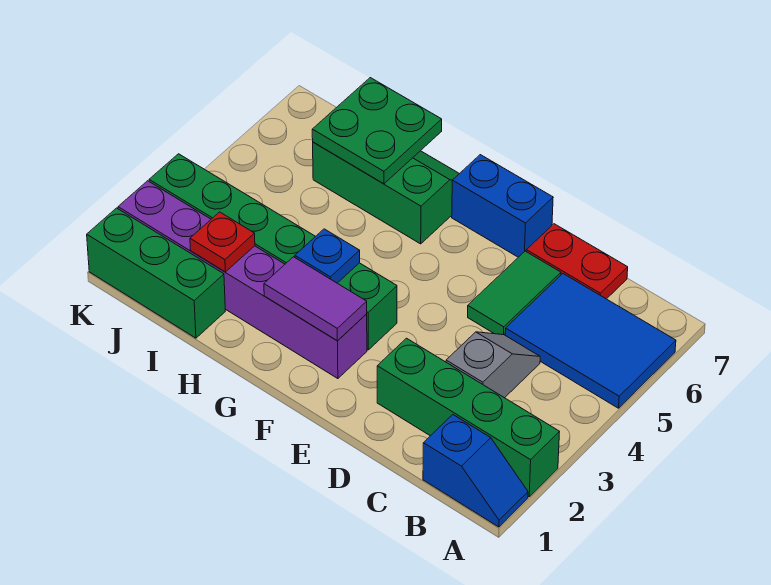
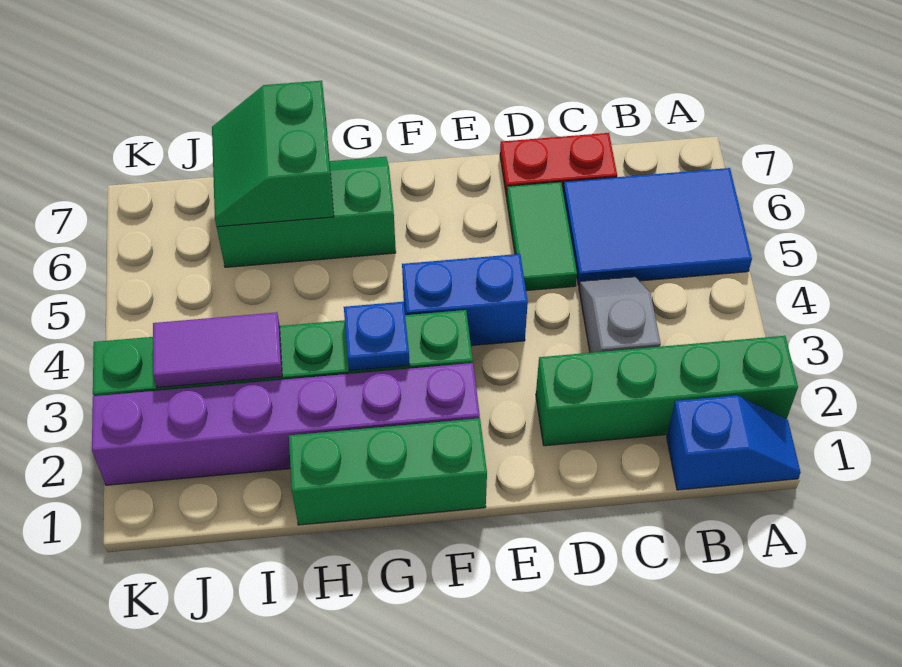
blue 1x2 brick [452,155,553,257] -> blue 1x2 brick moved to [402,254,528,346]
purple 1x2 tile [264,257,367,341] -> purple 1x2 tile moved to [153,312,282,388]
green 2x2 plate [312,78,442,184] -> green 2x2 slope [212,81,334,227]
green 1x3 brick [87,208,225,338] -> green 1x3 brick moved to [289,418,487,525]
red 1x1 plate [190,212,255,272] -> none

